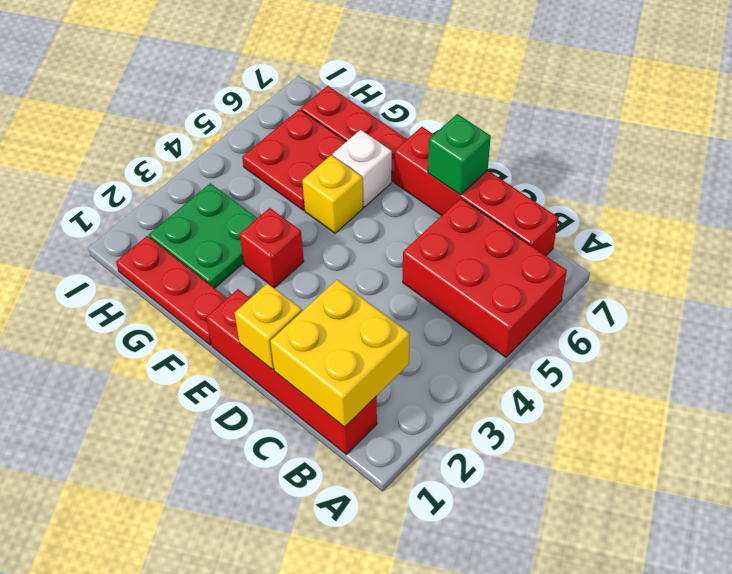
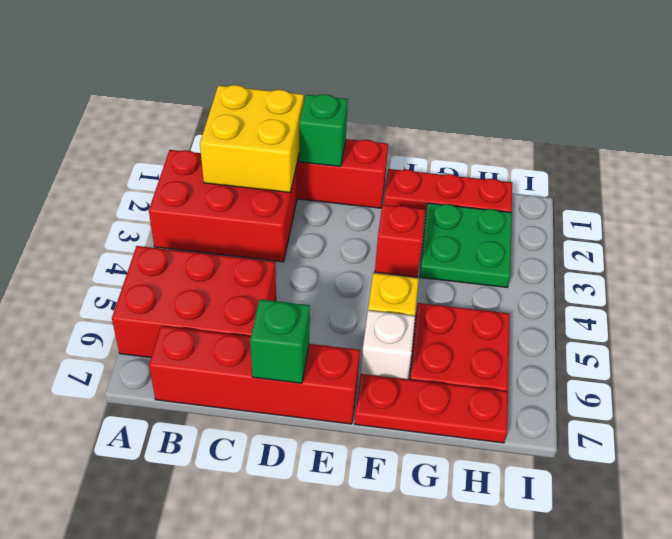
none -> red 2x3 brick [149,150,297,262]
yellow 1x1 brick [234,283,302,370] -> green 1x1 brick [299,94,348,167]

